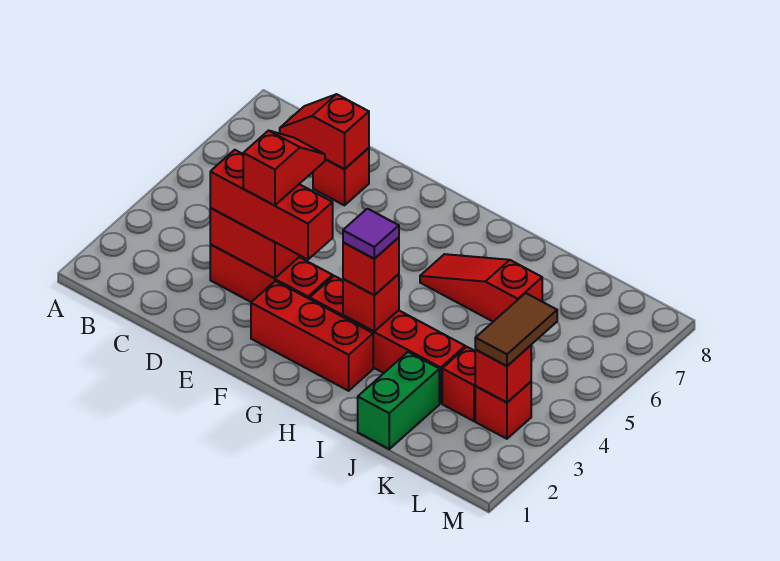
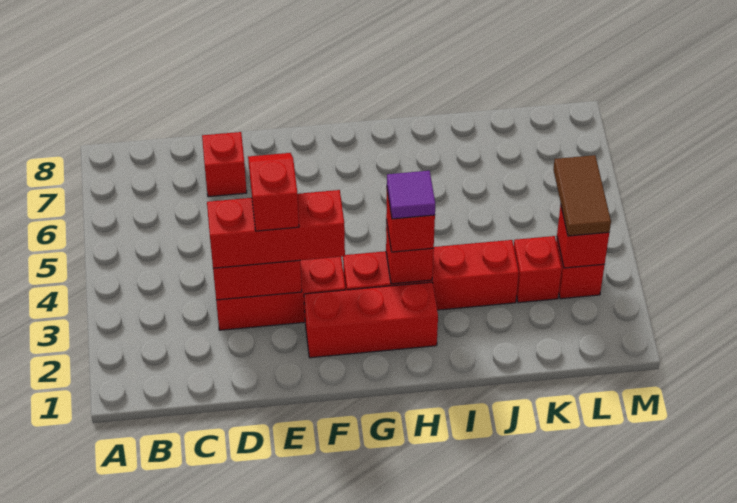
red 1x2 slope [280,94,369,169] -> none
red 1x3 slope [420,254,542,322] -> none
green 1x2 brick [358,352,439,449] -> none

